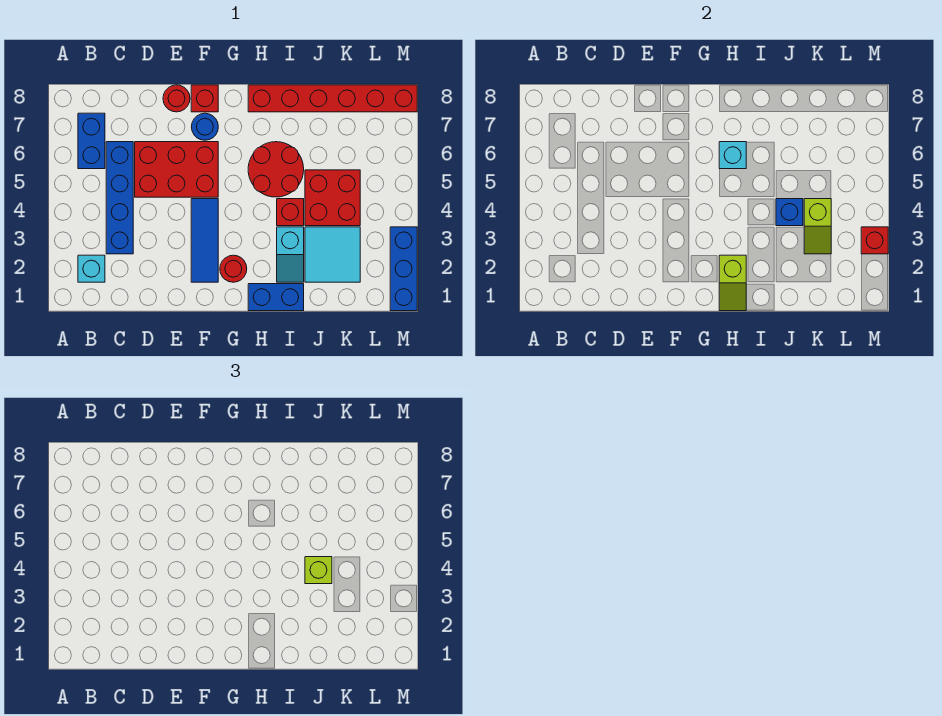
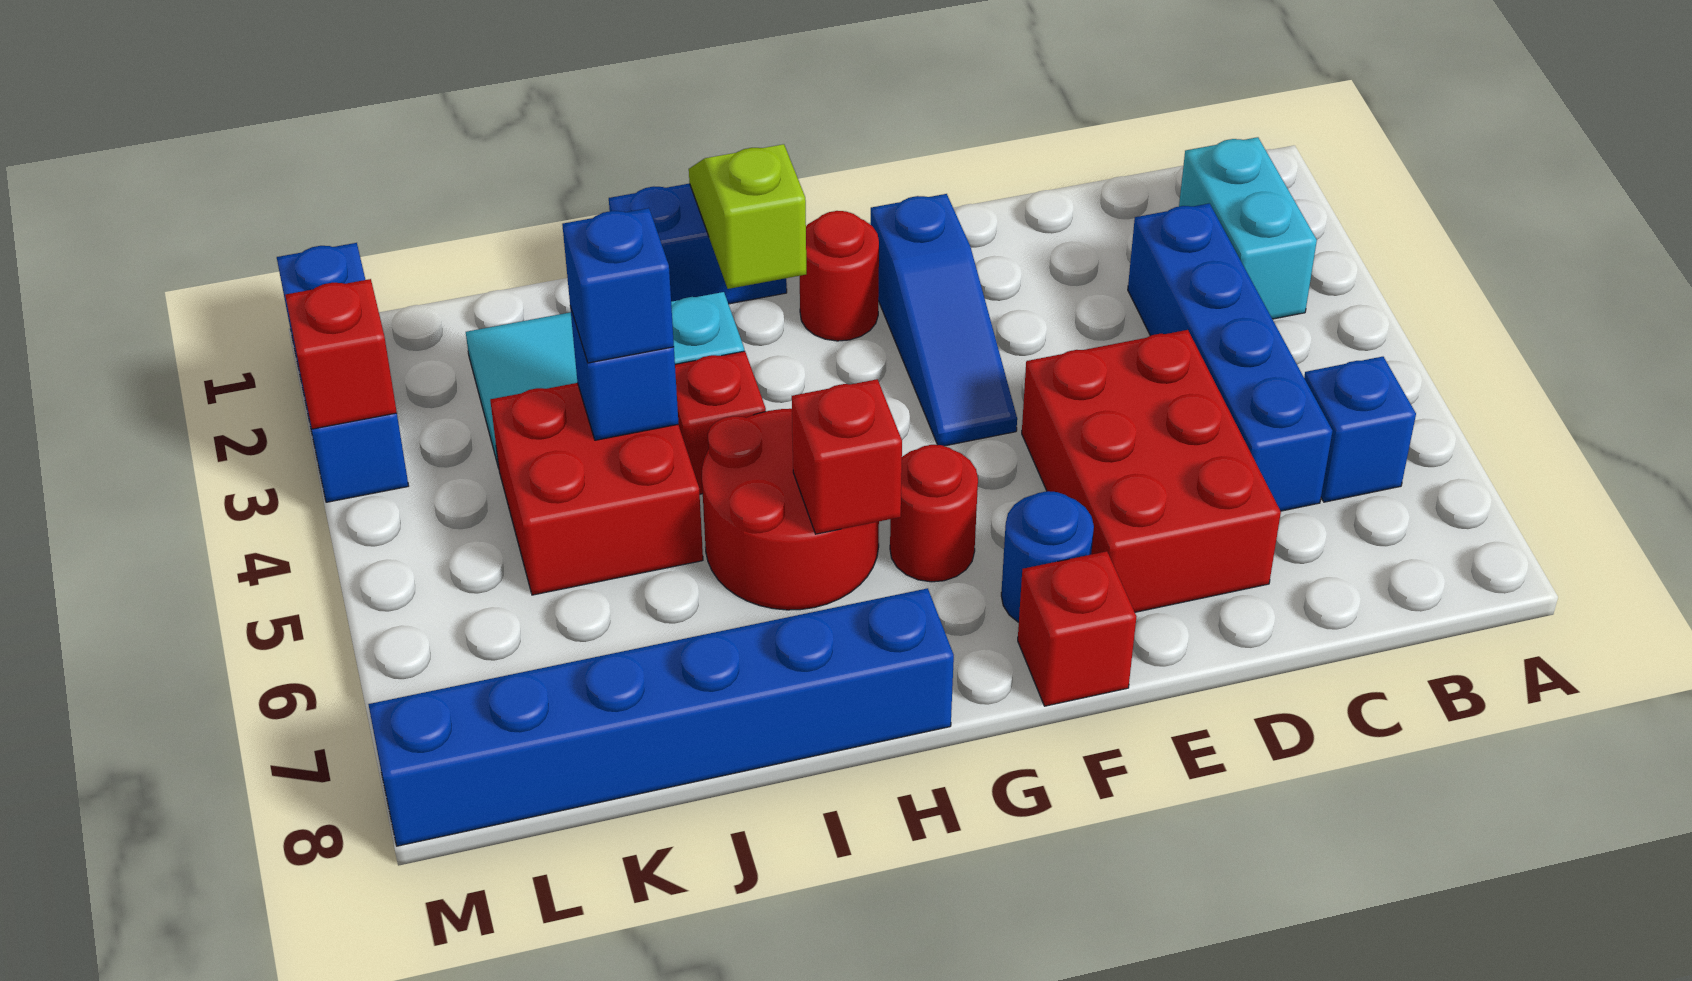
cyan 1x1 brick [78,255,105,282] -> cyan 1x2 brick [1179,137,1317,319]
blue 1x2 brick [78,113,105,169] -> blue 1x1 brick [1304,357,1416,502]
red 2x3 brick [135,142,218,197] -> red 2x3 brick turned to [1022,330,1281,612]
red 1x1 round brick [163,85,190,112] -> red 1x1 round brick moved to [890,445,978,582]
blue 1x3 tile [191,199,218,282] -> blue 1x3 slope [871,194,1017,446]
cyan 1x1 brick [719,142,746,169] -> red 1x1 brick [792,379,902,534]
red 1x6 brick [248,85,417,112] -> blue 1x6 brick [368,588,954,846]
lime 1x1 brick [305,557,332,584] -> blue 1x1 brick [562,208,674,363]
lime 1x2 slope [804,199,831,254] -> none

